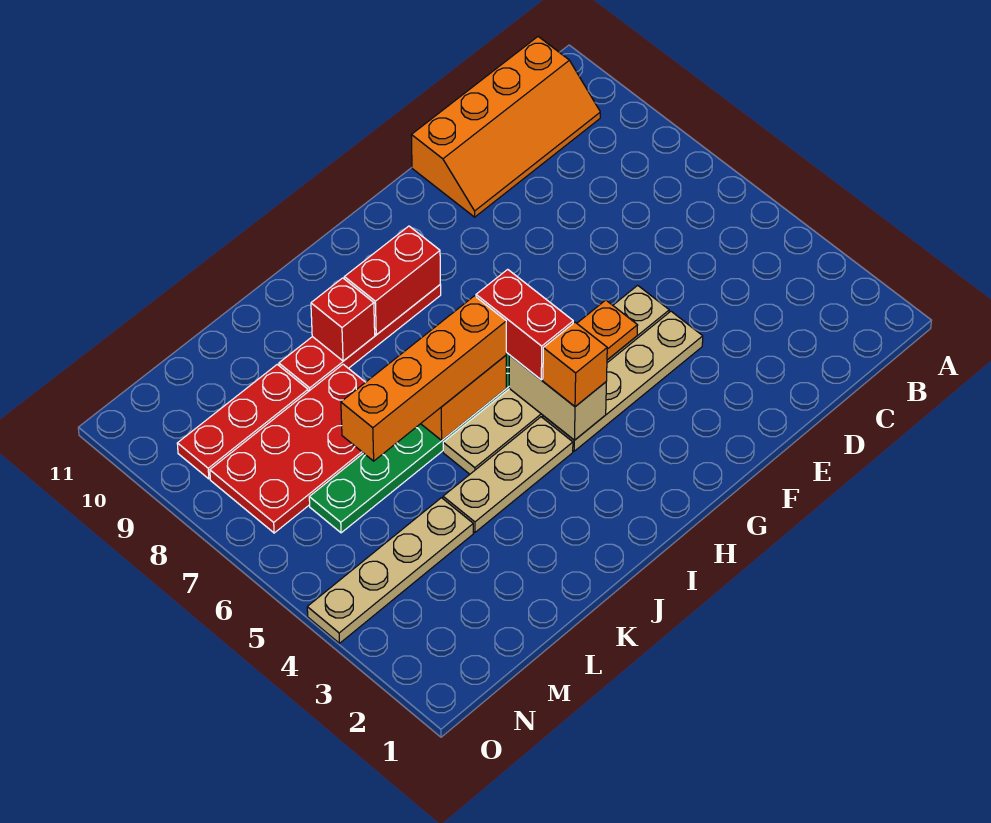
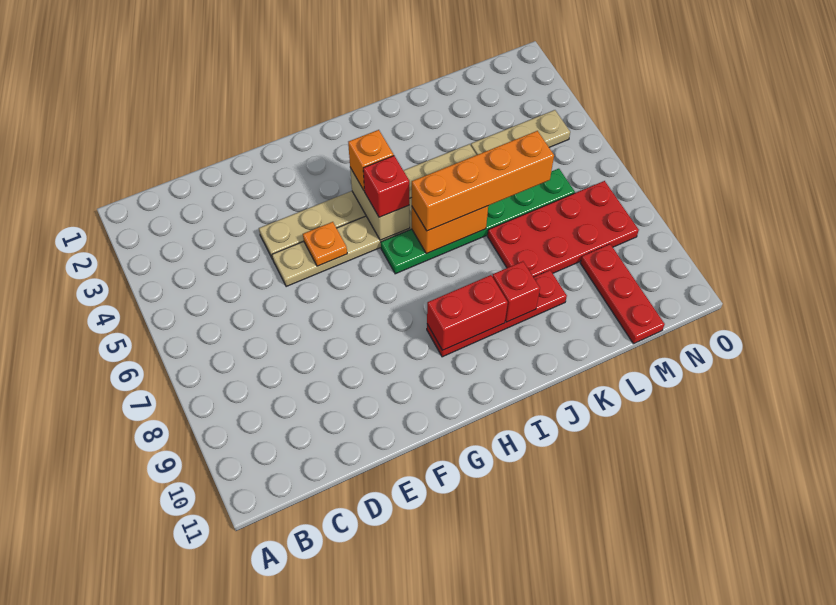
orange 2x4 slope [411,37,600,217] -> none
red 1x2 brick [476,269,573,380] -> red 1x1 brick [363,156,409,217]
tan 1x4 plate [307,498,473,643] -> tan 1x3 plate [471,110,570,155]
red 1x3 plate [177,364,308,479] -> red 1x3 plate turned to [580,244,665,344]

